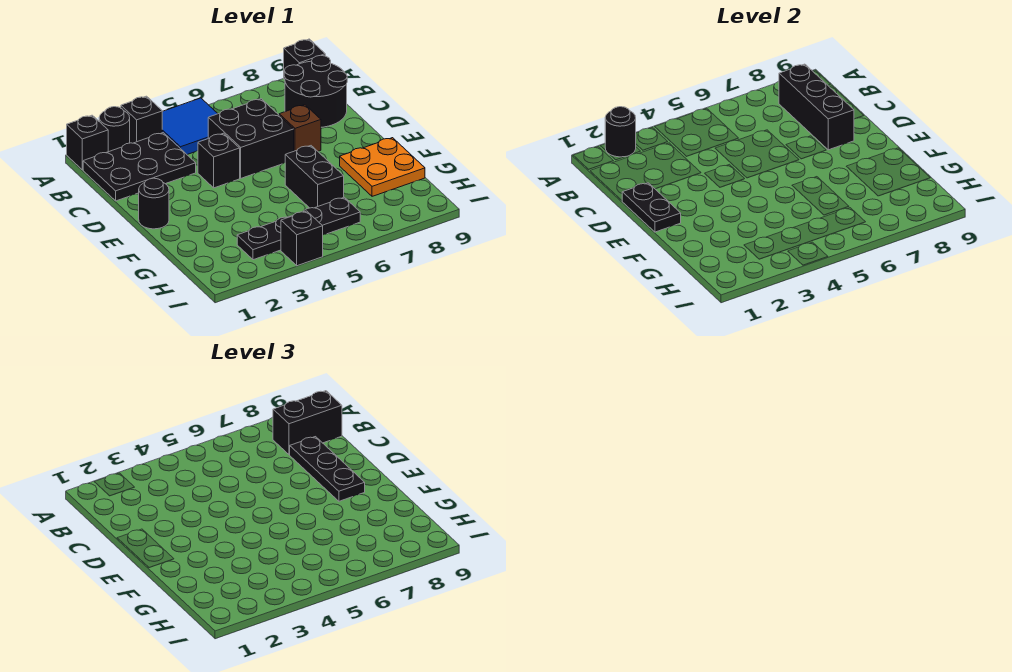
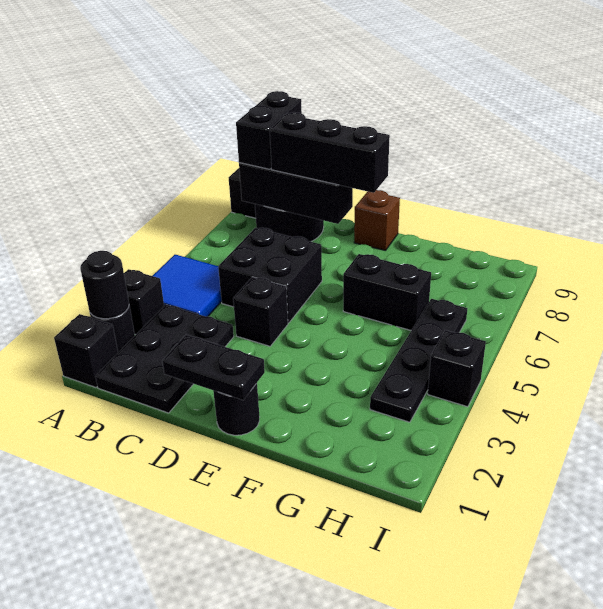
black 1x3 plate [289,437,365,501] -> black 1x3 brick [270,112,390,193]
brown 1x1 brick [279,105,321,151] -> brown 1x1 brick moved to [354,190,400,251]
orange 2x2 plate [340,138,425,196] -> none

